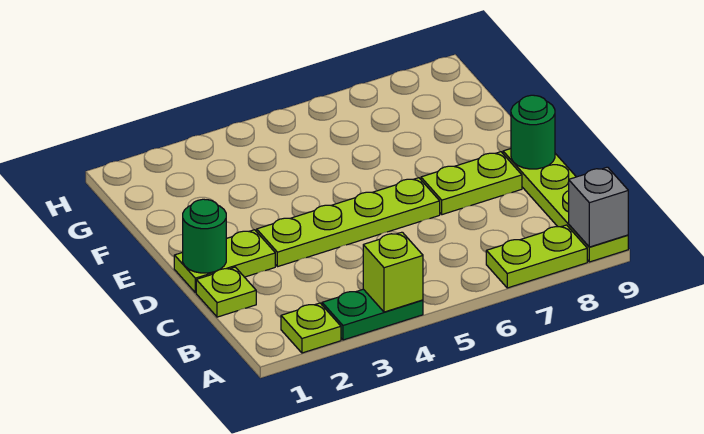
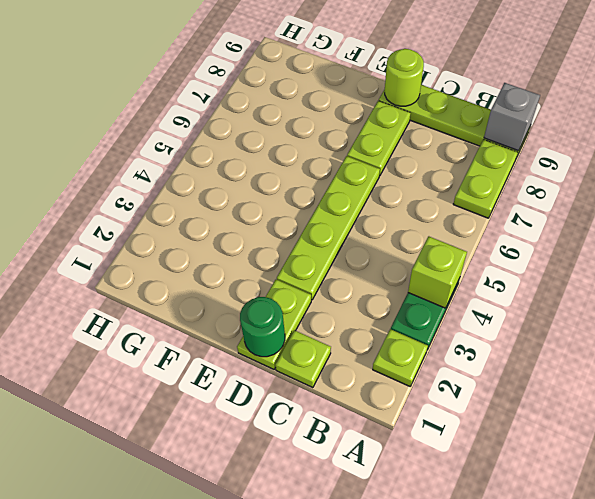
green 1x1 round brick [511,95,555,169] -> lime 1x1 round brick [385,49,424,106]

